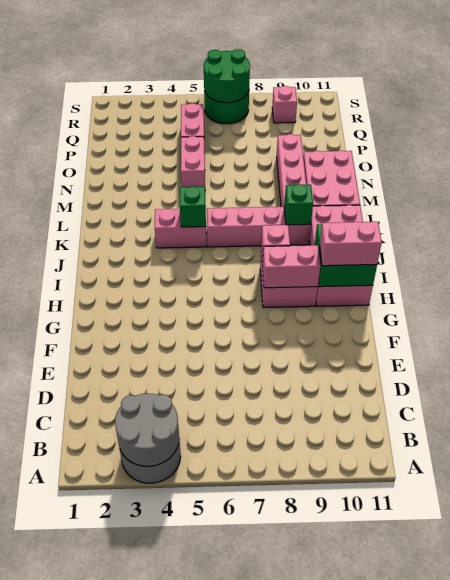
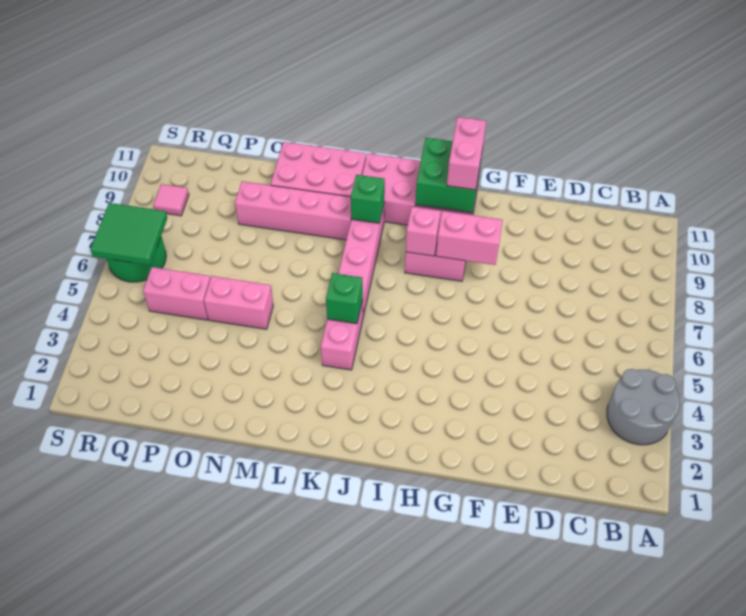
grey 2x2 round brick [115,393,179,466] -> none
pink 1x2 brick [263,245,320,288] -> pink 1x2 brick turned to [436,211,503,265]
green 2x2 round brick [204,49,250,103] -> green 2x2 tile [90,203,167,265]
pink 1x1 brick [272,86,297,123] -> pink 1x1 tile [153,184,189,216]

